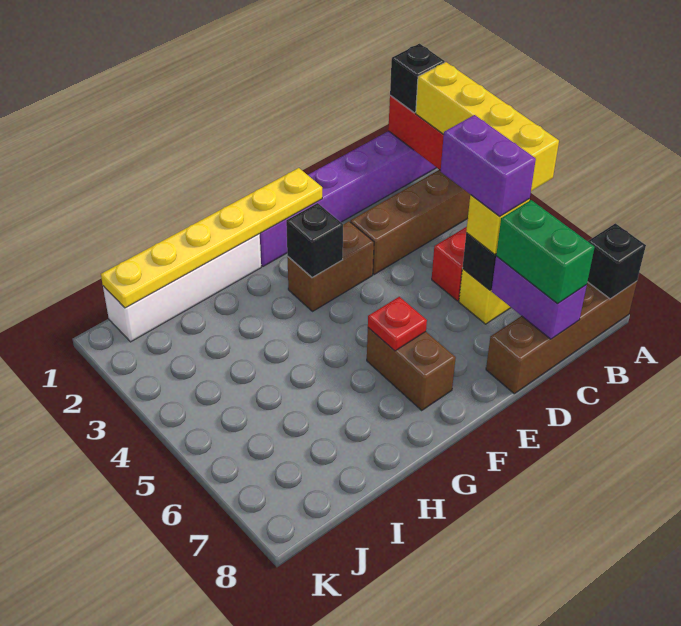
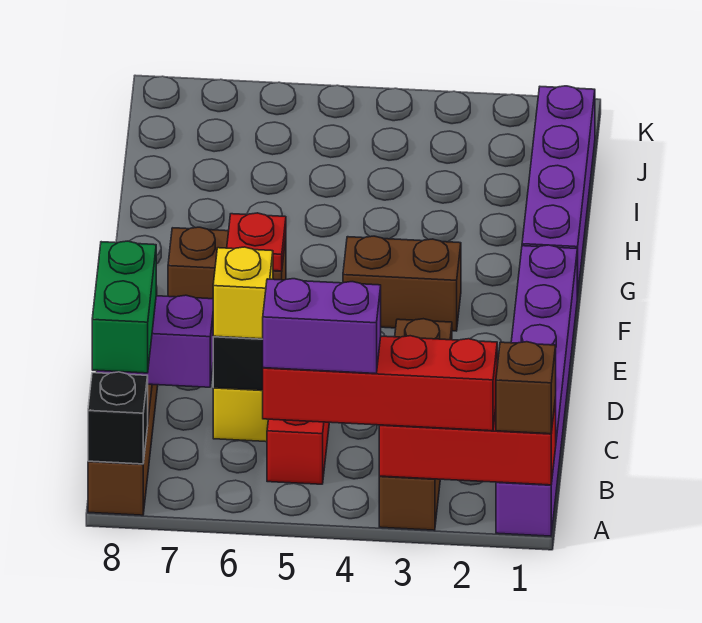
black 1x1 brick [390,44,445,113] -> brown 1x1 brick [496,342,556,434]
yellow 1x4 brick [416,62,559,191] -> red 1x4 brick [263,336,497,431]
purple 1x2 brick [441,115,536,216] -> purple 1x2 brick moved to [263,279,381,374]
green 1x2 brick [496,200,595,304] -> green 1x2 brick turned to [92,241,156,373]
yellow 1x6 plate [101,168,322,308] -> none
brown 1x2 brick [287,221,374,312] -> brown 1x2 brick turned to [343,236,461,331]
black 1x1 brick [286,203,343,278] -> none
white 1x4 brick [103,234,261,342] -> purple 1x4 brick [522,86,595,297]

